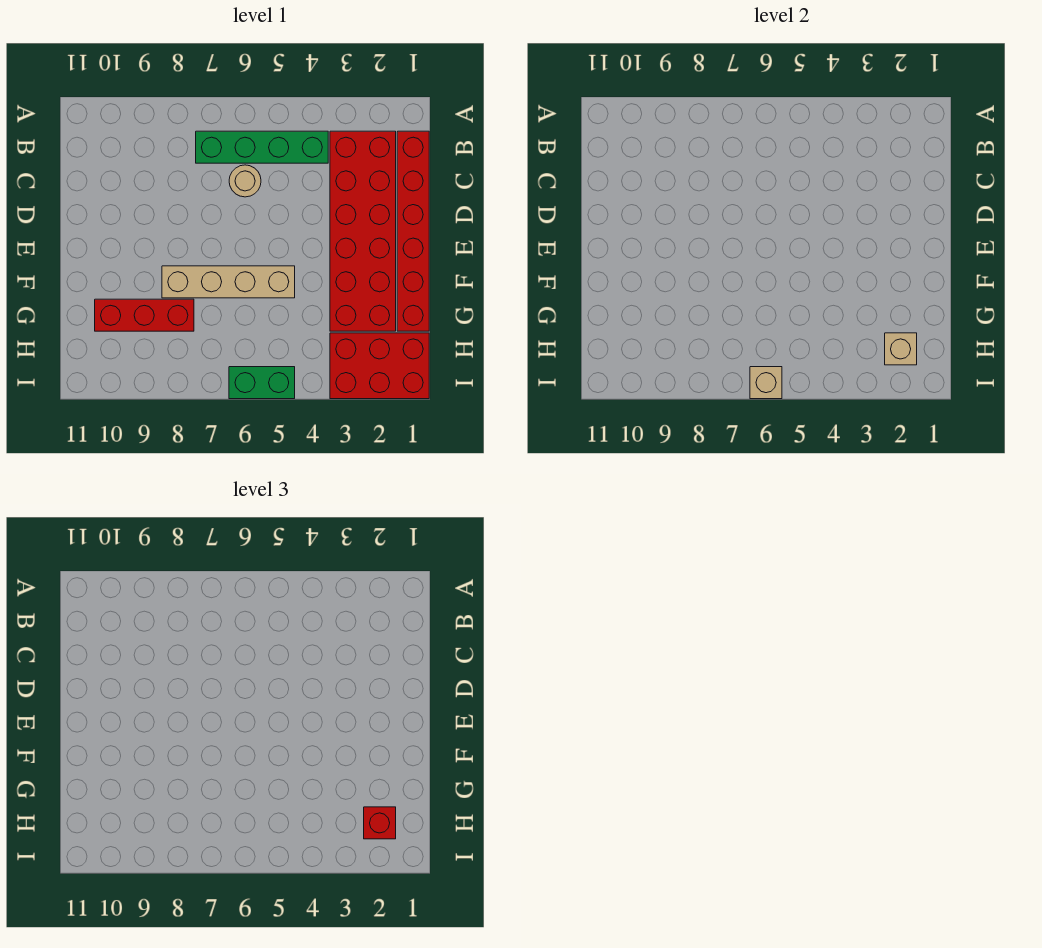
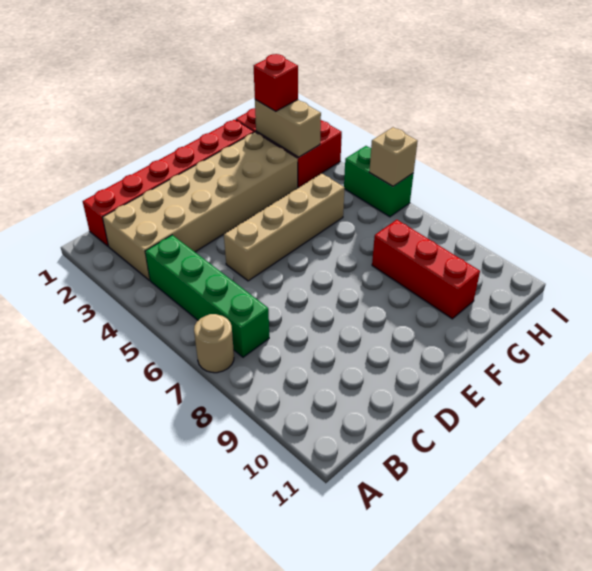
red 2x6 brick [330,131,396,331] -> tan 2x6 brick [103,132,298,280]
tan 1x1 round brick [229,165,261,197] -> tan 1x1 round brick moved to [194,314,234,373]
tan 1x4 brick [162,266,295,298] -> tan 1x4 brick turned to [224,173,345,281]
tan 1x1 brick [885,333,917,365] -> tan 1x2 brick [255,100,321,157]

